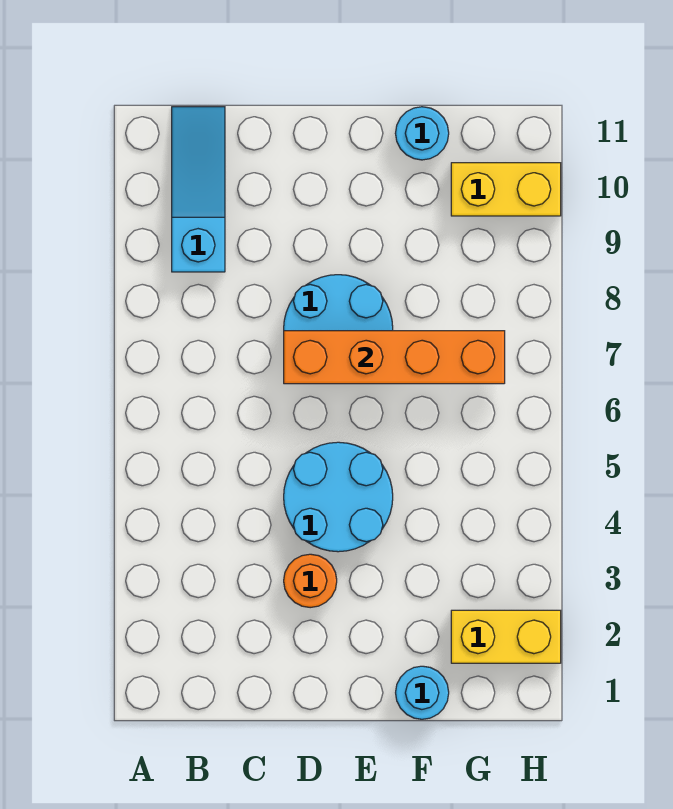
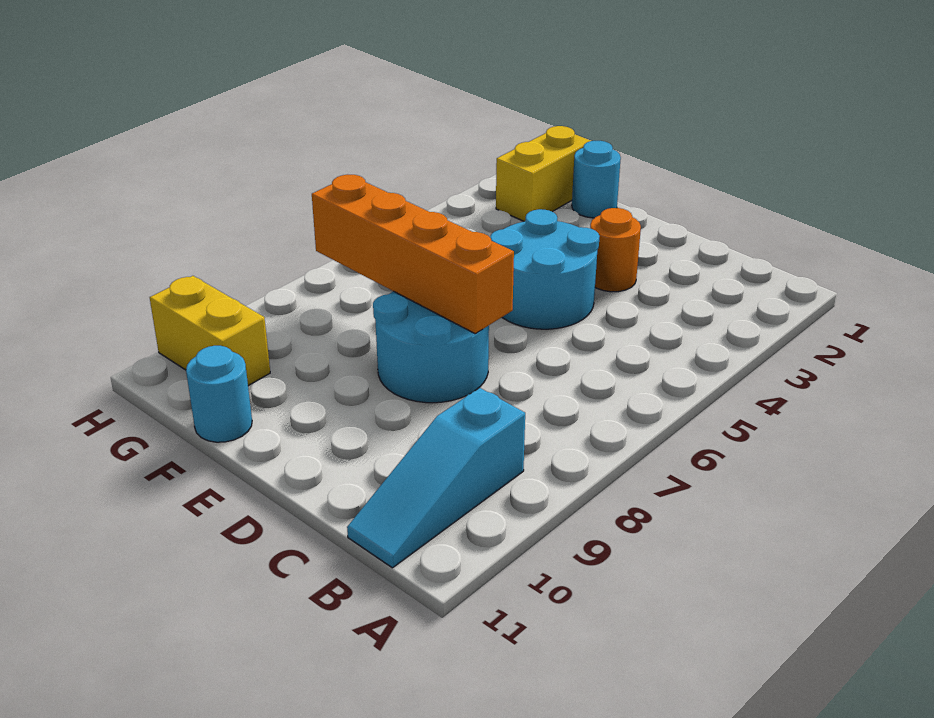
yellow 1x2 brick [451,610,561,663] -> yellow 1x2 brick turned to [496,126,591,221]

